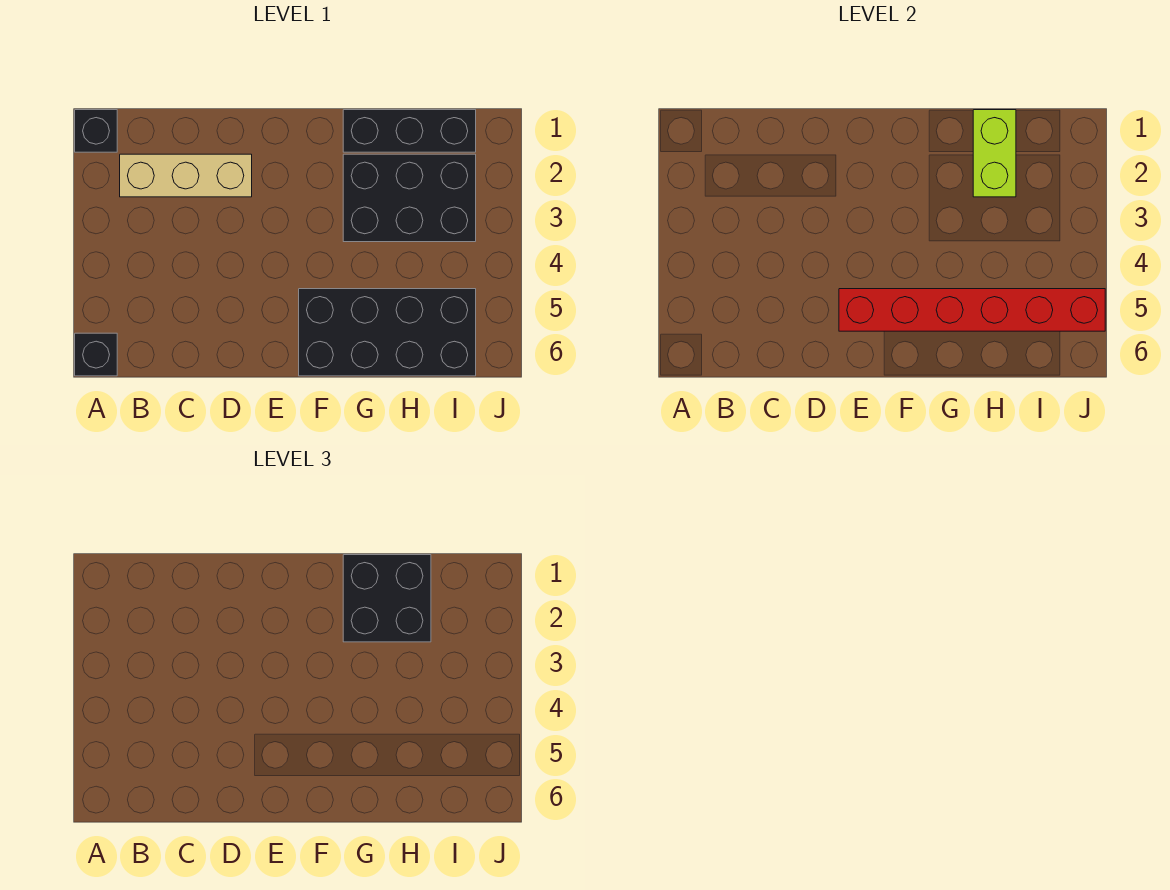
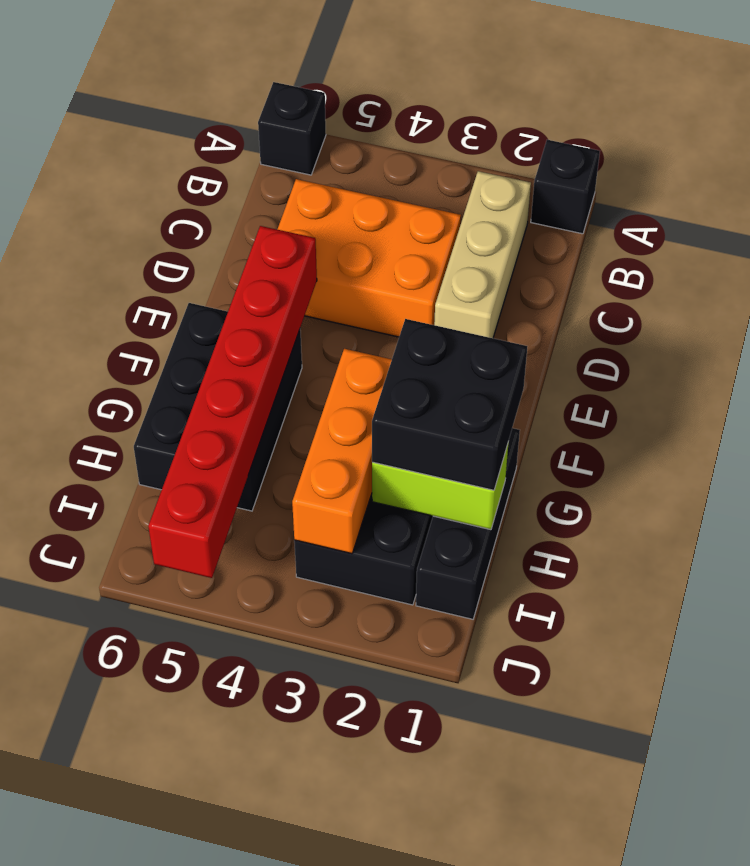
none -> orange 2x3 brick [277,179,461,337]
black 2x4 brick [299,289,476,376] -> black 2x3 brick [134,303,302,511]
none -> orange 1x3 brick [292,349,392,554]

